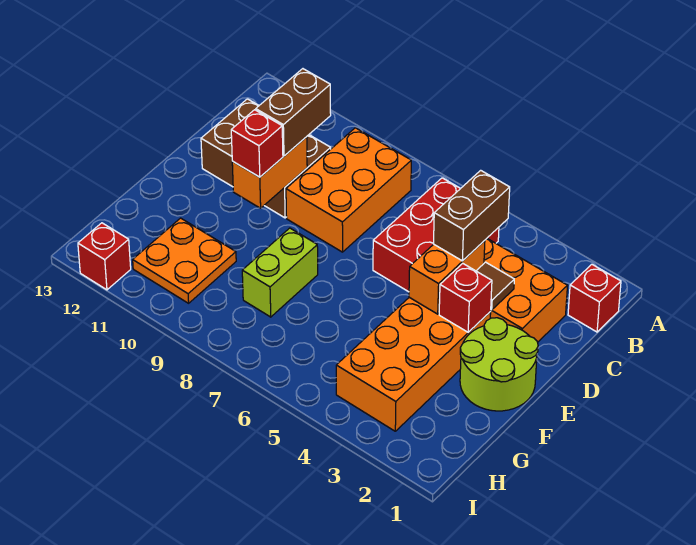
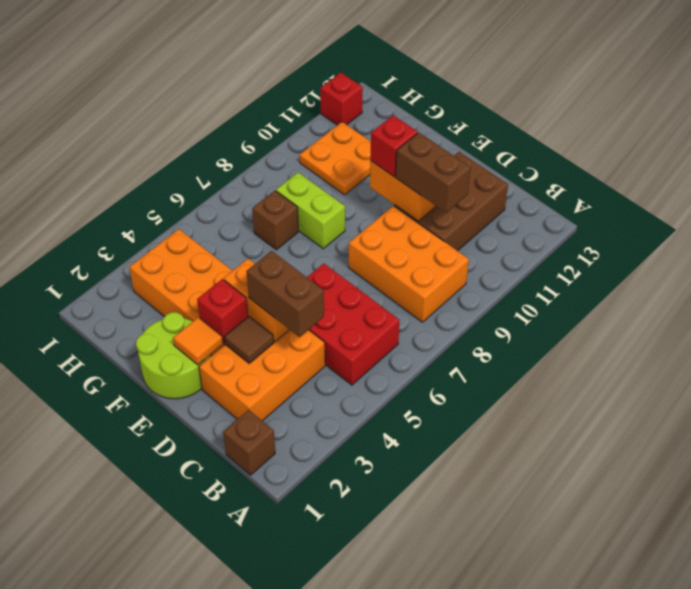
red 1x1 brick [568,264,621,332] -> brown 1x1 brick [223,410,275,475]
none -> orange 1x1 tile [173,317,223,365]
none -> brown 1x1 brick [252,191,298,250]

